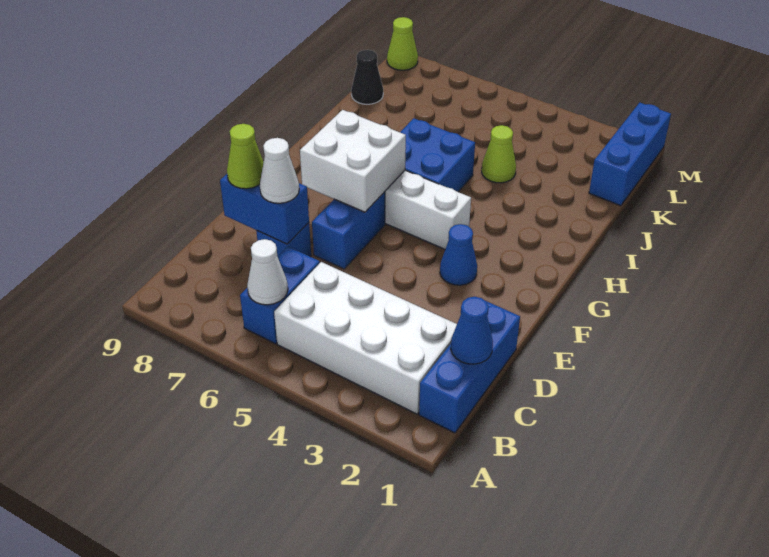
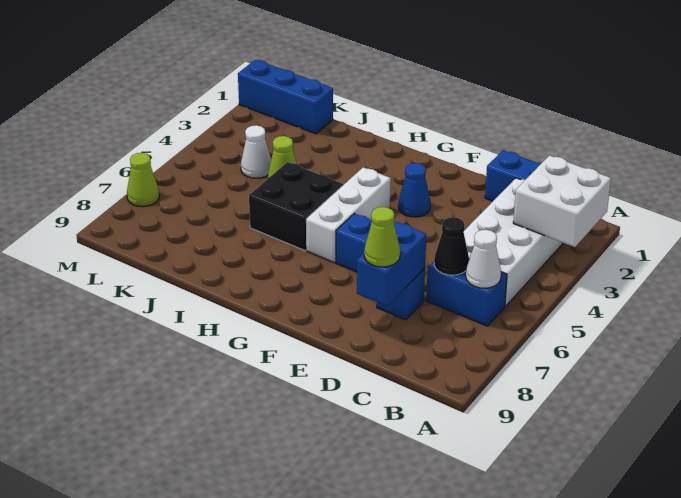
blue 1x1 cone [451,297,493,364] -> none
white 1x1 cone [260,138,299,203] -> white 1x1 cone moved to [241,125,271,178]
white 2x2 brick [300,110,406,212] -> white 2x2 brick moved to [513,156,611,247]
blue 2x2 brick [400,118,475,192] -> black 2x2 brick [249,162,343,251]
black 1x1 cone [351,50,383,104] -> black 1x1 cone moved to [434,217,469,275]
lime 1x1 cone [387,17,418,70] -> lime 1x1 cone moved to [127,153,159,207]

